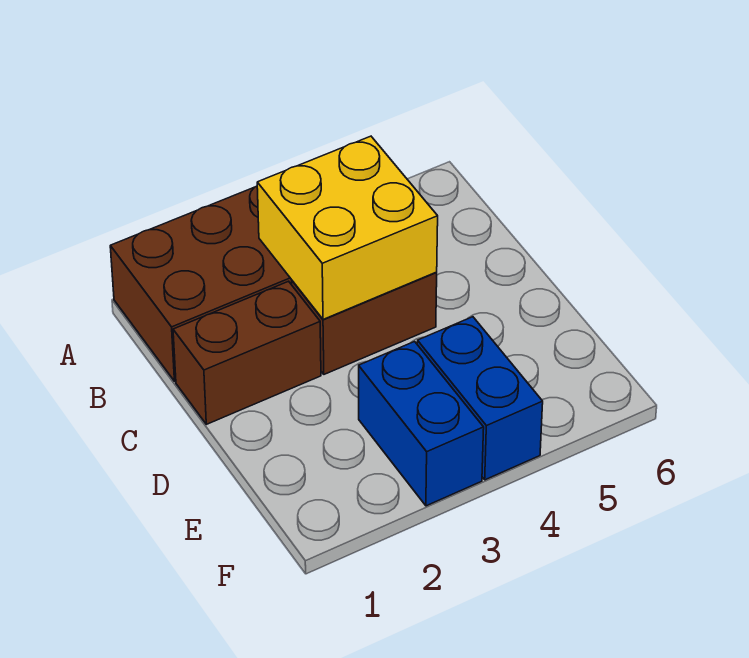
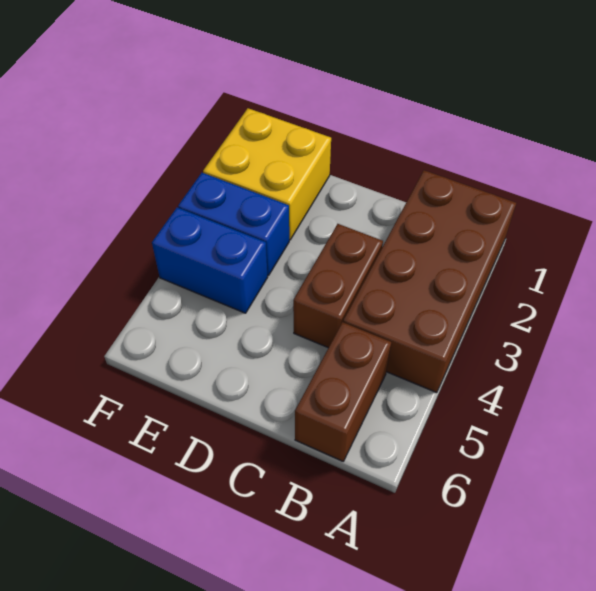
yellow 2x2 brick [257,136,438,319] -> yellow 2x2 brick moved to [203,108,331,240]
brown 1x2 brick [173,281,321,424] -> brown 1x2 brick moved to [295,322,391,461]

